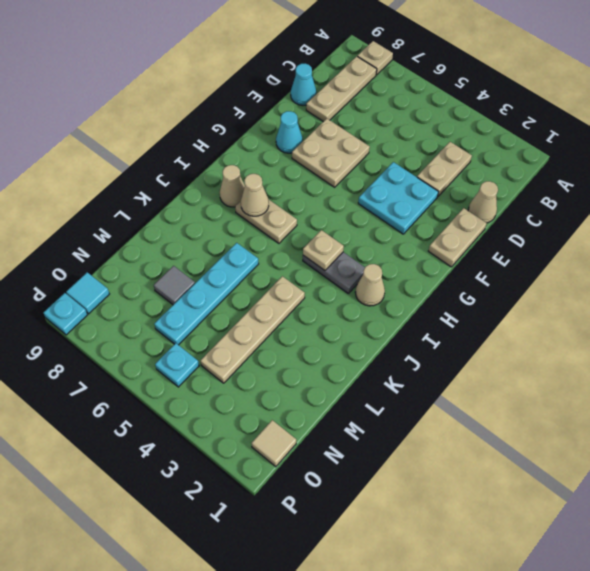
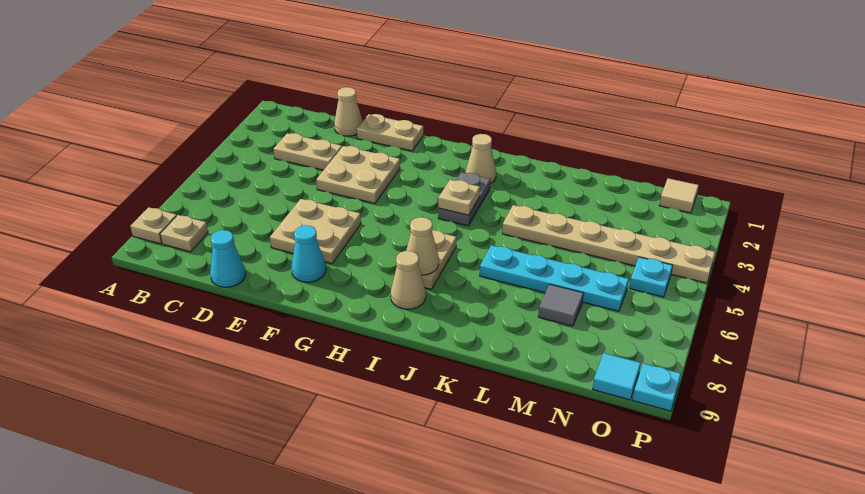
tan 1x3 plate [306,56,377,122] -> tan 1x1 plate [160,215,208,252]
cyan 2x2 plate [358,162,438,234] -> tan 2x2 plate [316,146,400,203]
tan 1x4 plate [200,276,305,383] -> tan 1x6 plate [502,205,715,283]

